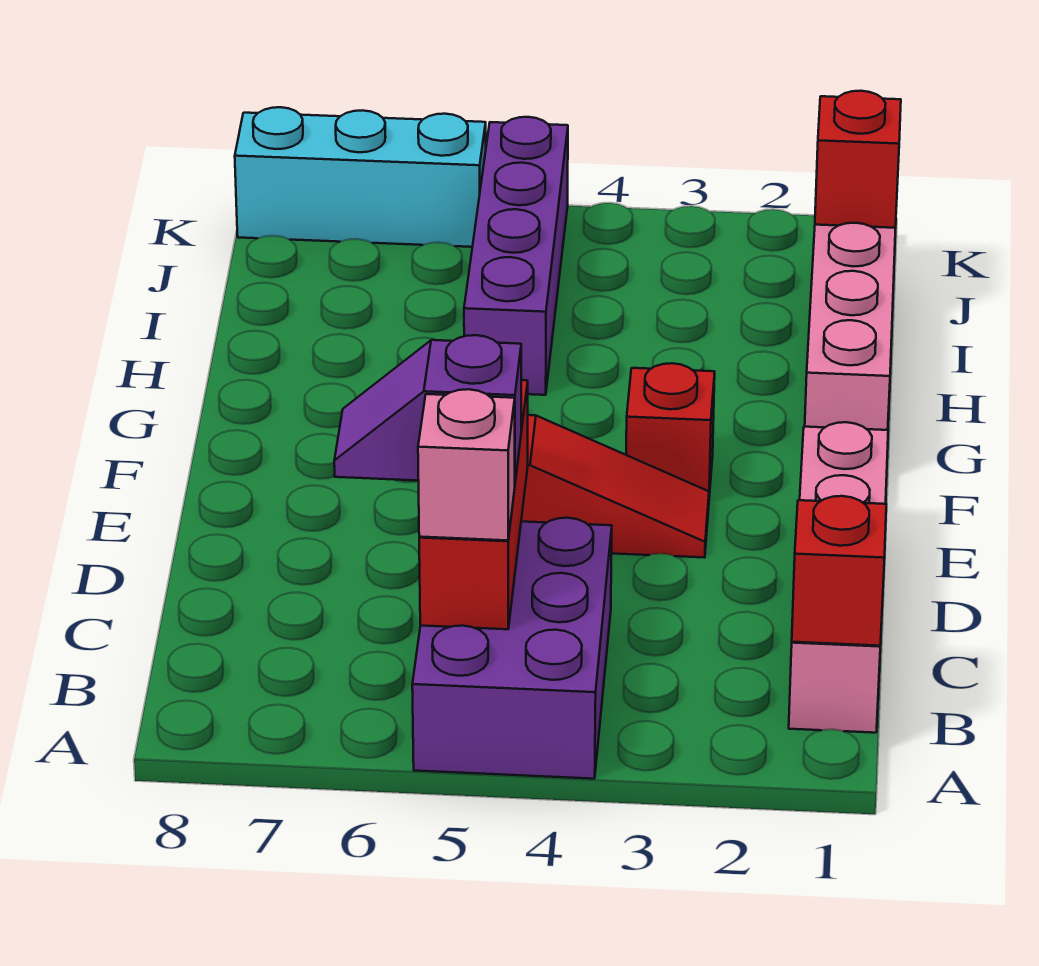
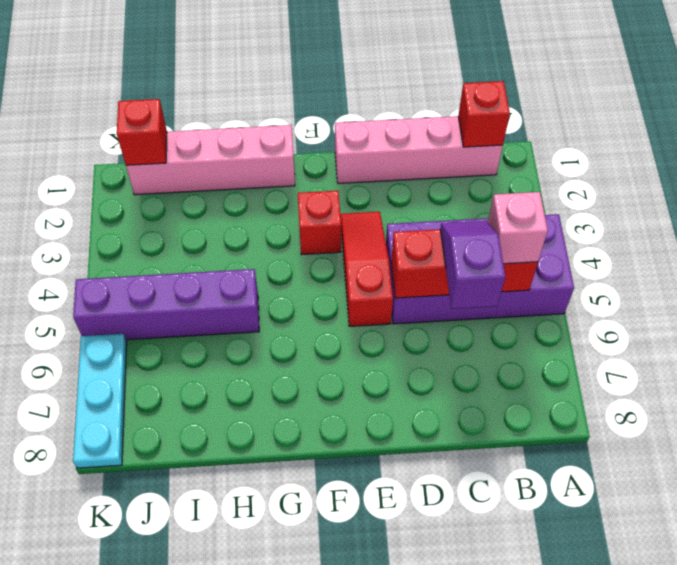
purple 2x3 brick [412,518,612,779] -> purple 2x4 brick [386,214,574,324]
purple 1x2 slope [334,335,521,481] -> purple 1x2 slope turned to [440,221,505,309]
cyan 1x3 brick [235,107,486,247] -> cyan 1x3 plate [73,334,127,468]

